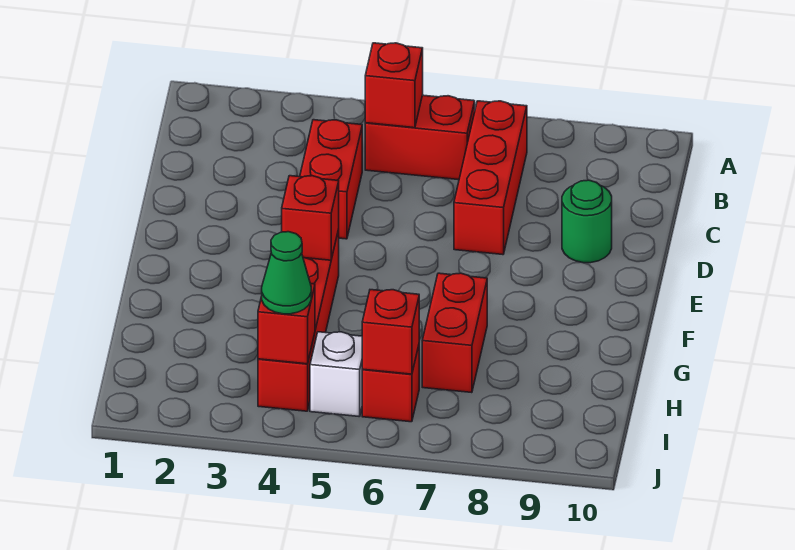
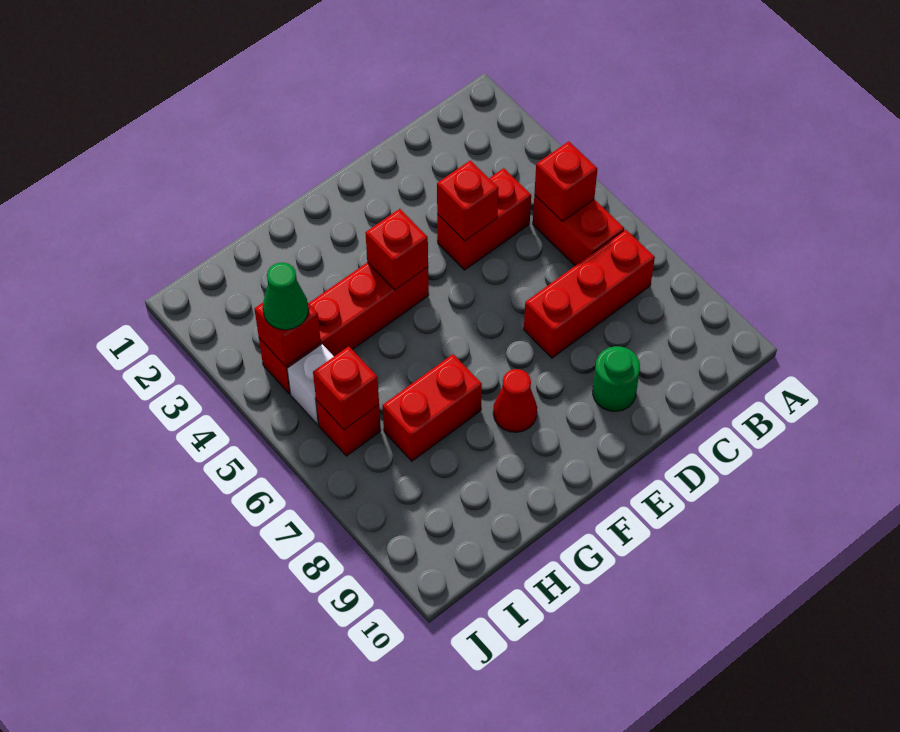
none -> red 1x1 brick [437,160,498,241]
none -> red 1x1 cone [493,369,537,432]

